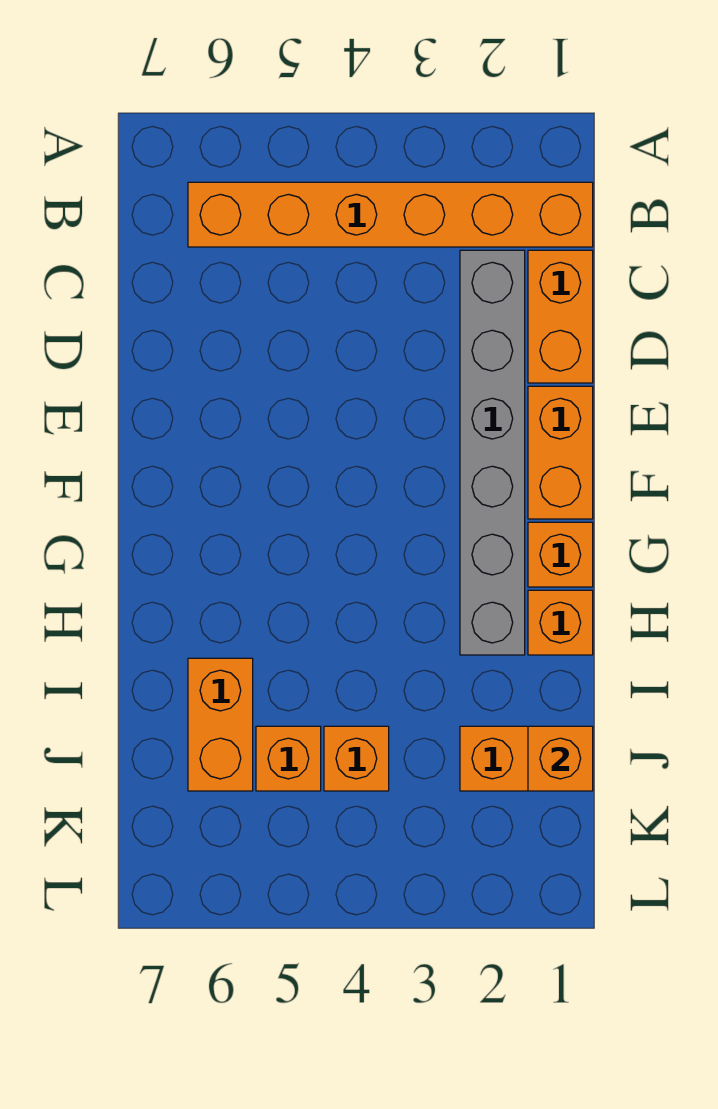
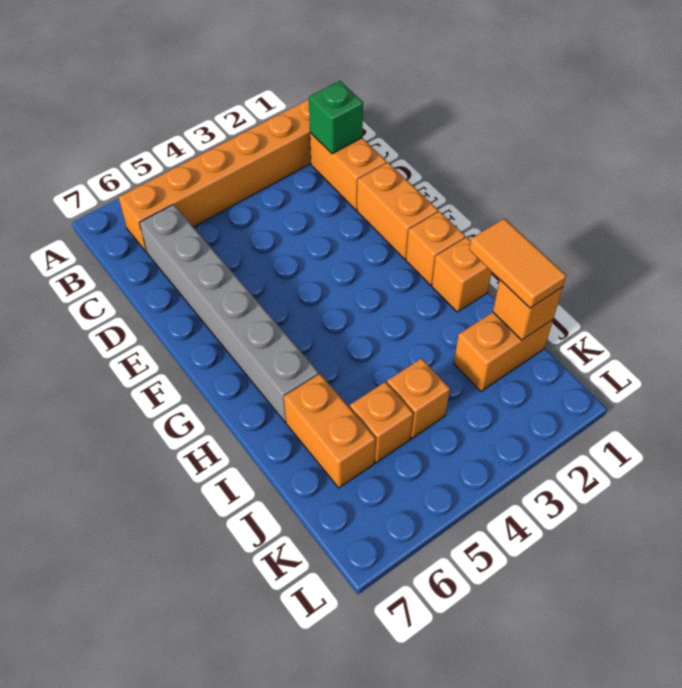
none -> green 1x1 brick [308,81,363,154]
grey 1x6 brick [460,250,525,655] -> grey 1x6 brick moved to [139,205,319,422]
none -> orange 1x2 tile [469,219,566,308]

